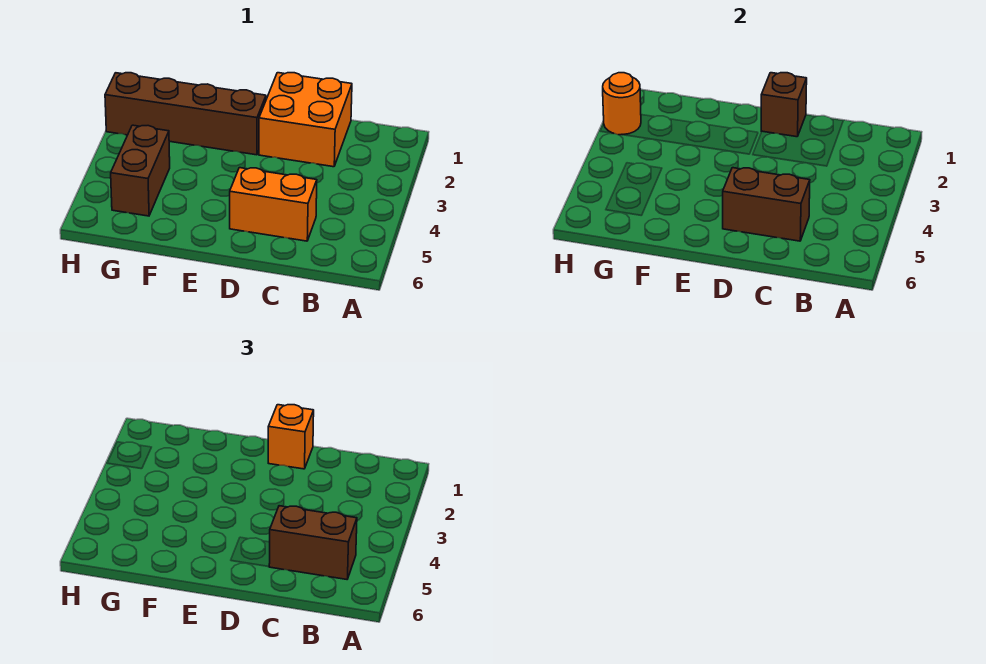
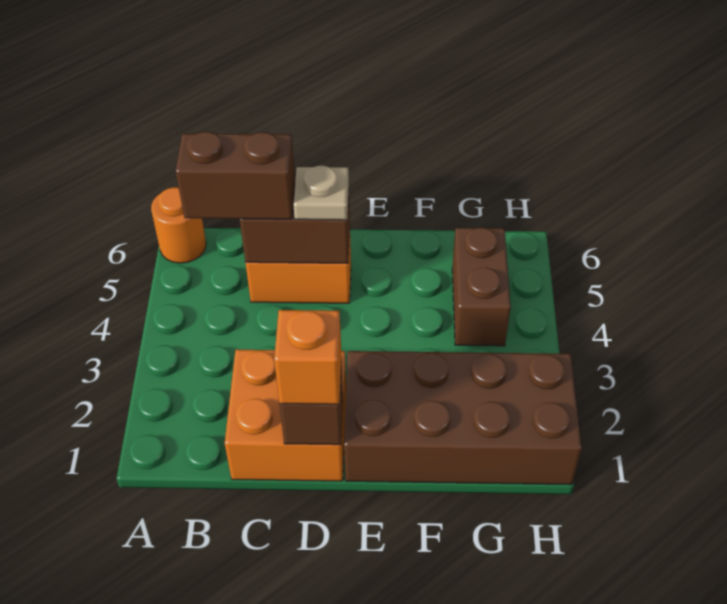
none -> tan 1x1 plate [293,166,349,220]
brown 1x4 brick [105,73,266,155] -> brown 2x4 brick [344,351,582,485]
orange 1x1 round brick [603,73,641,135] -> orange 1x1 round brick moved to [151,187,206,263]

